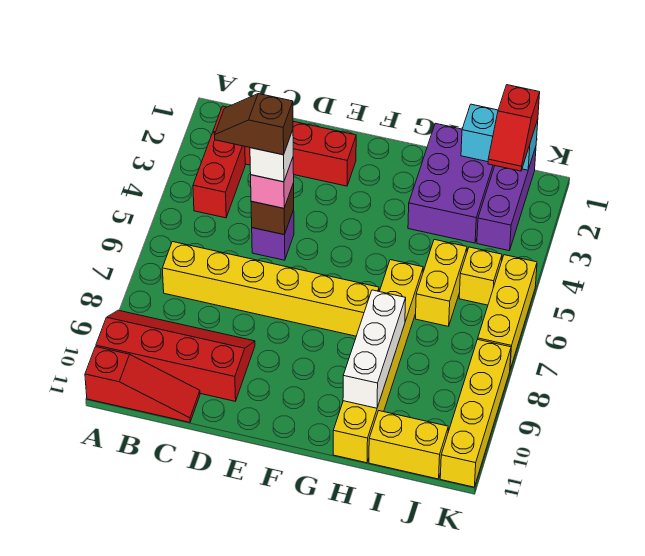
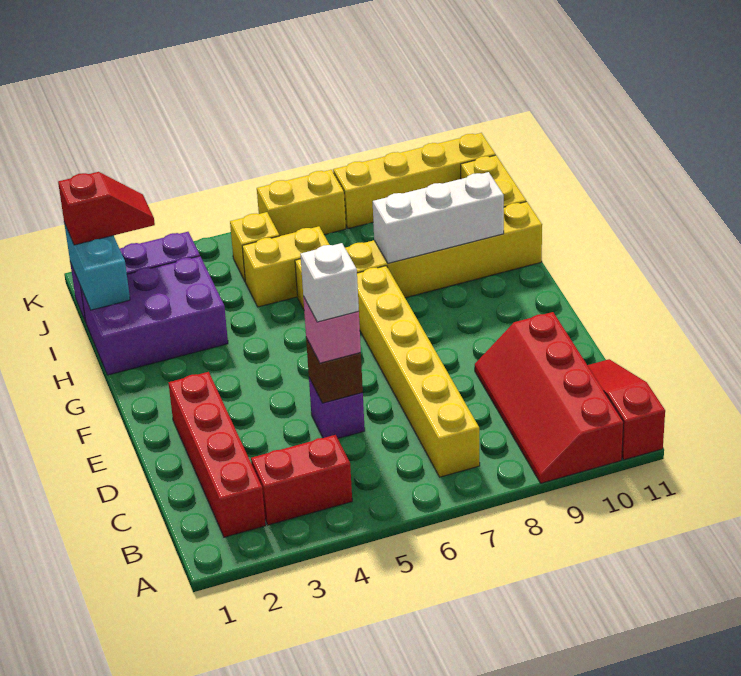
brown 1x2 slope [215,94,293,155] -> none
yellow 1x3 brick [478,255,537,369] -> yellow 1x2 brick [257,170,346,236]

